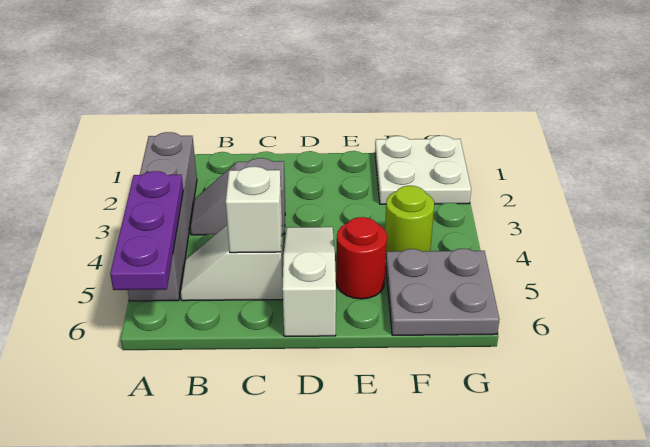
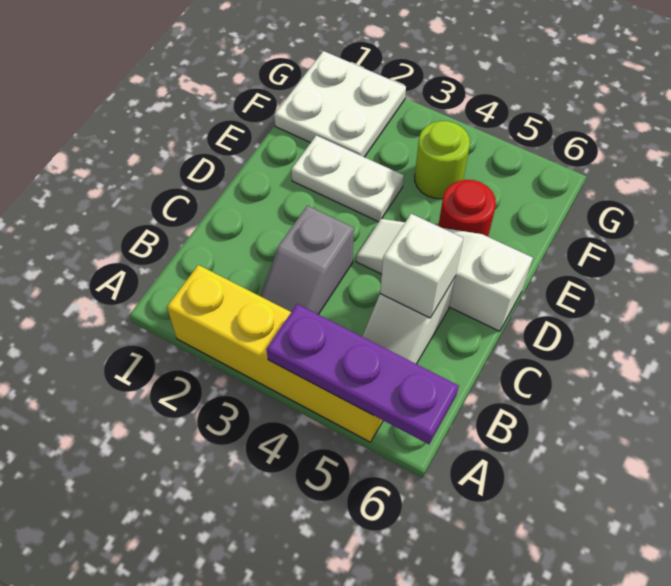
grey 1x4 brick [128,132,197,301] -> yellow 1x4 brick [167,265,383,442]
none -> white 1x2 plate [291,135,404,222]
grey 2x2 plate [386,249,499,335] -> none

